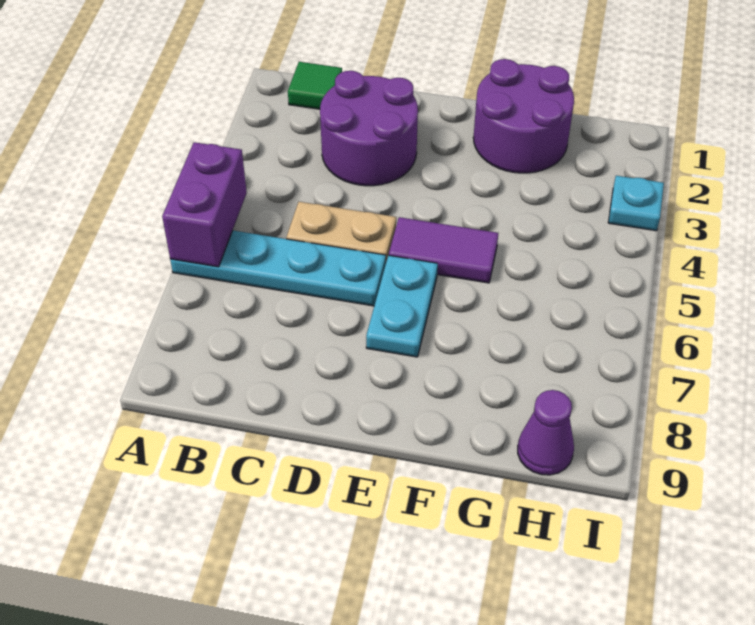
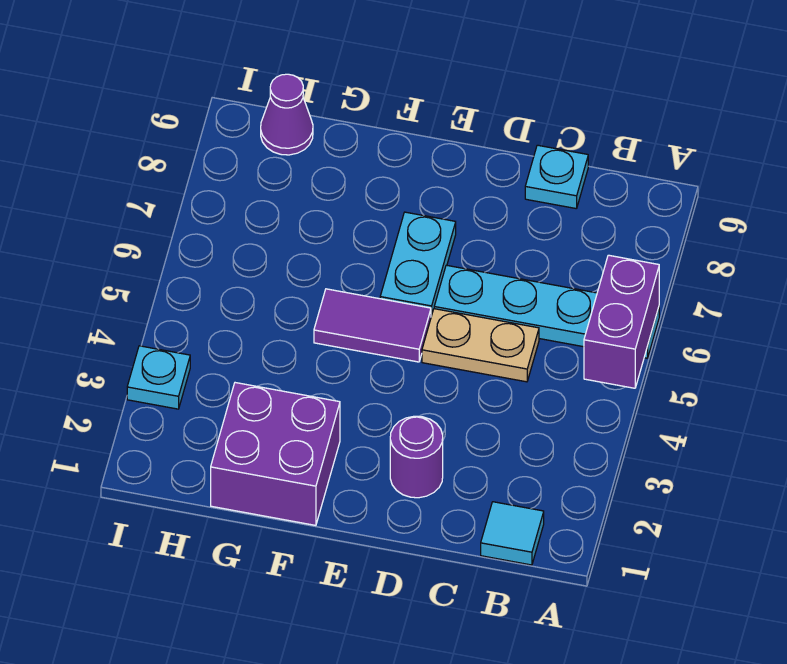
green 1x1 tile [288,62,342,109] -> cyan 1x1 tile [481,502,544,565]
purple 2x2 round brick [320,71,418,186] -> purple 1x1 round brick [390,416,443,498]
none -> cyan 1x1 plate [525,145,588,209]
purple 2x2 round brick [473,59,574,173] -> purple 2x2 brick [211,383,340,525]

